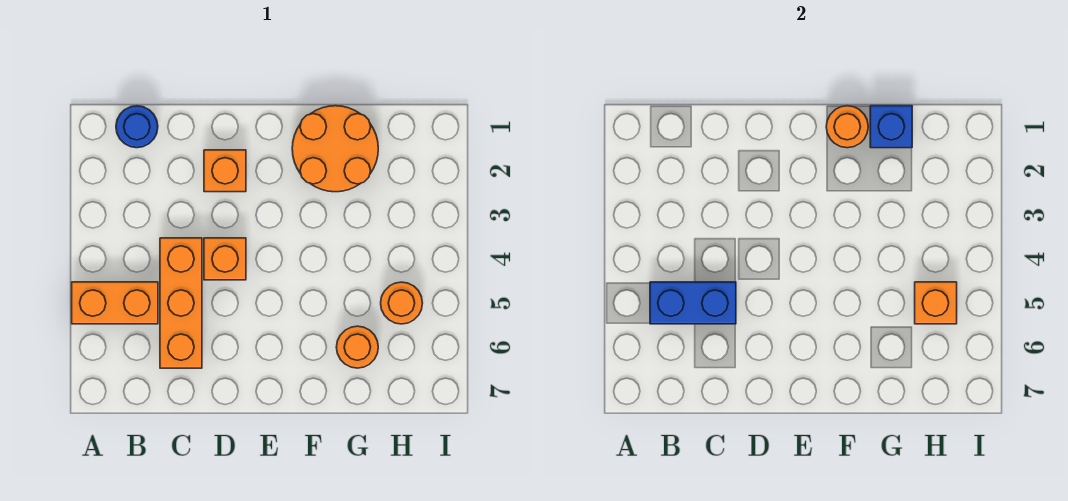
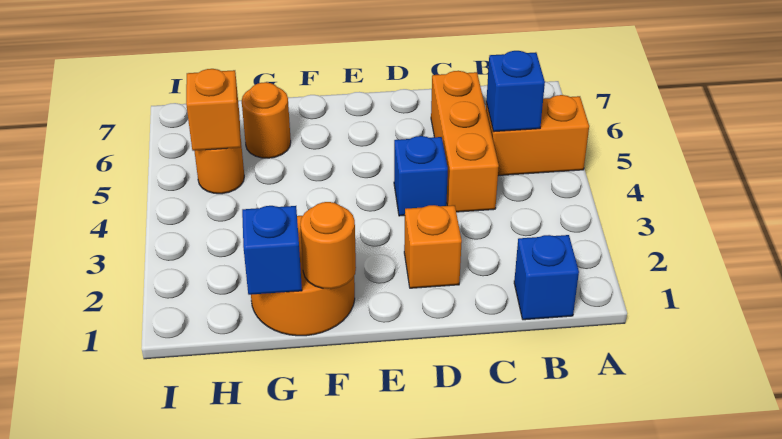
blue 1x1 round brick [116,106,158,148] -> blue 1x1 brick [514,235,579,320]
blue 1x2 brick [650,282,736,324] -> blue 1x1 brick [486,51,545,132]
orange 1x1 brick [204,238,246,280] -> blue 1x1 brick [394,136,448,216]

